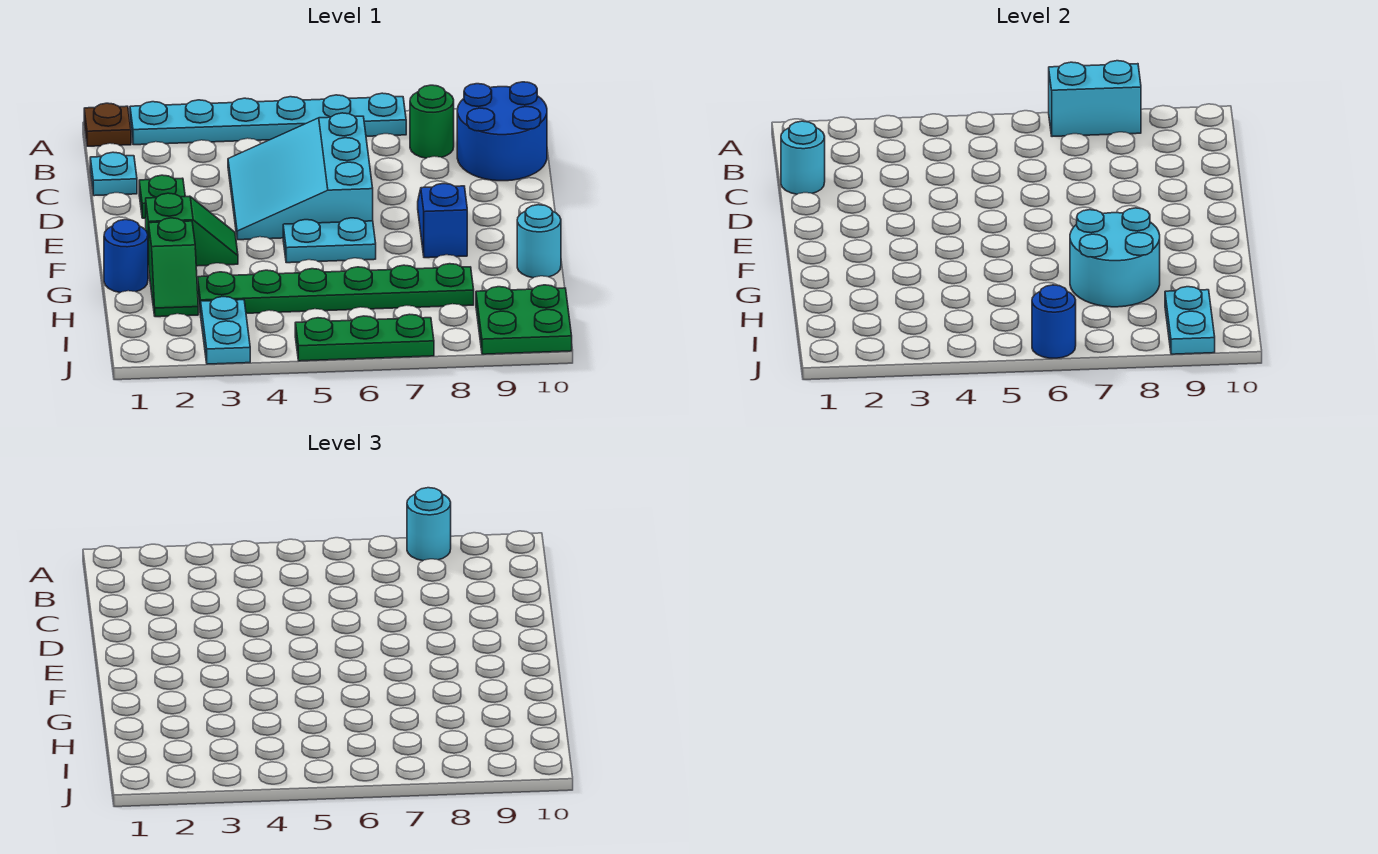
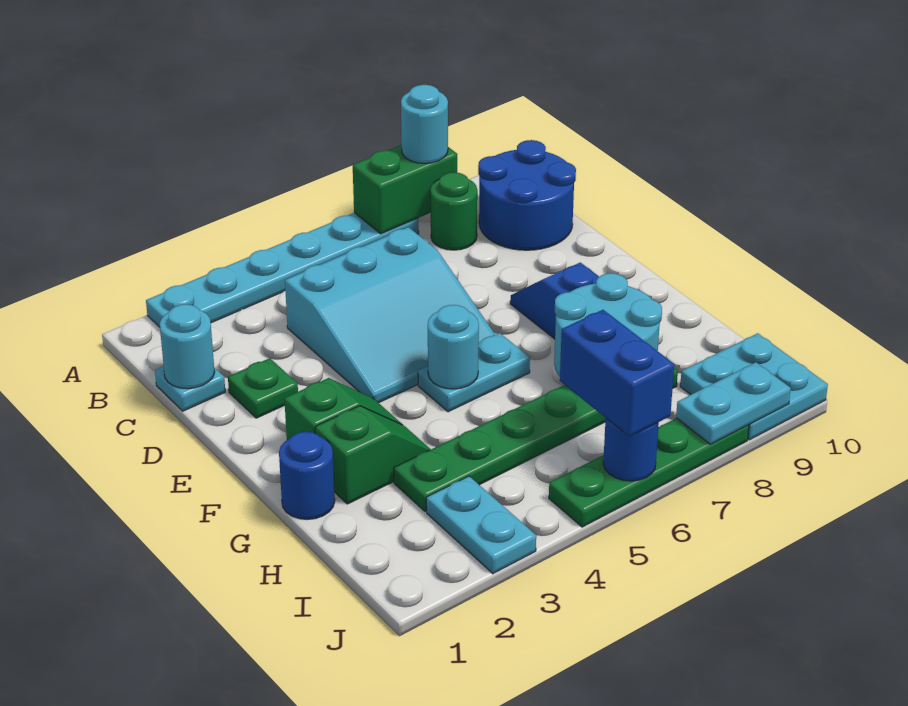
brown 1x1 plate [84,103,131,146] -> none
cyan 1x2 brick [1049,61,1141,137] -> green 1x2 brick [353,145,457,234]
cyan 3x3 slope [228,113,373,240] -> cyan 3x3 slope turned to [285,227,495,403]
green 1x2 slope [149,218,198,317] -> green 1x2 slope turned to [315,406,431,504]
cyan 1x1 round brick [517,205,561,278] -> cyan 1x1 round brick moved to [428,305,479,389]
none -> blue 1x2 brick [560,310,674,437]
green 2x2 plate [476,285,572,354] -> cyan 2x2 plate [680,333,828,440]
cyan 1x2 plate [1165,287,1215,354] -> cyan 1x2 plate turned to [676,362,791,444]
green 1x3 plate [295,314,434,361] -> green 1x4 plate [549,418,749,527]

